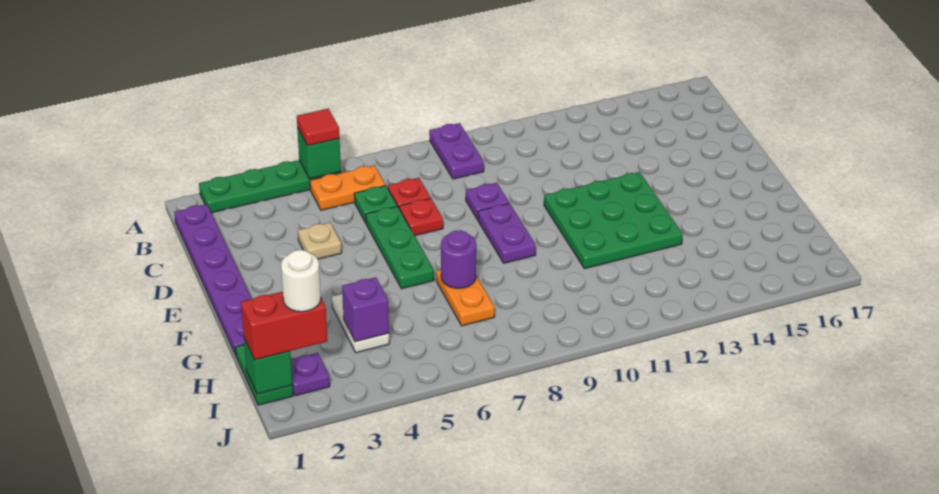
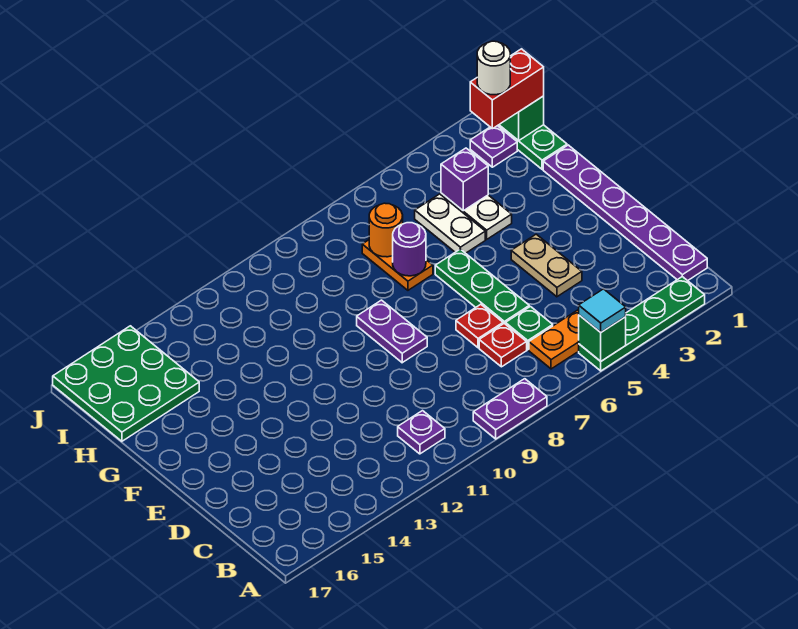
red 1x1 tile [297,109,340,145] -> cyan 1x1 tile [579,289,626,332]
purple 1x2 plate [429,123,484,179] -> purple 1x2 plate turned to [473,379,547,439]
tan 1x1 plate [298,222,342,259] -> tan 1x2 plate [511,234,582,297]
purple 1x1 plate [466,183,509,220] -> purple 1x1 plate moved to [398,411,445,454]
green 3x3 plate [544,172,683,269] -> green 3x3 plate moved to [53,326,199,441]
none -> white 1x2 plate [415,194,485,253]
none -> orange 1x1 round brick [369,203,403,257]

